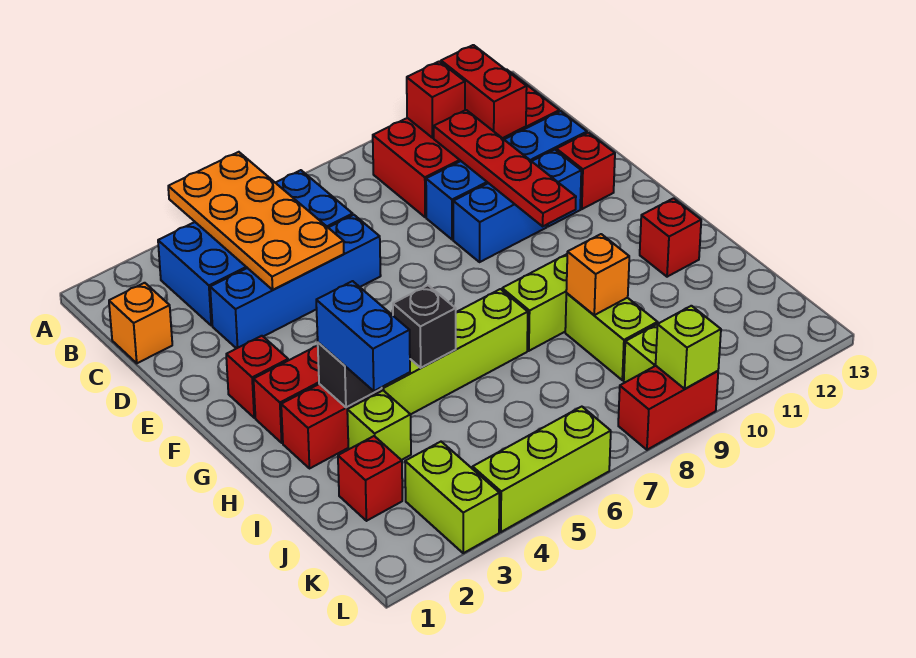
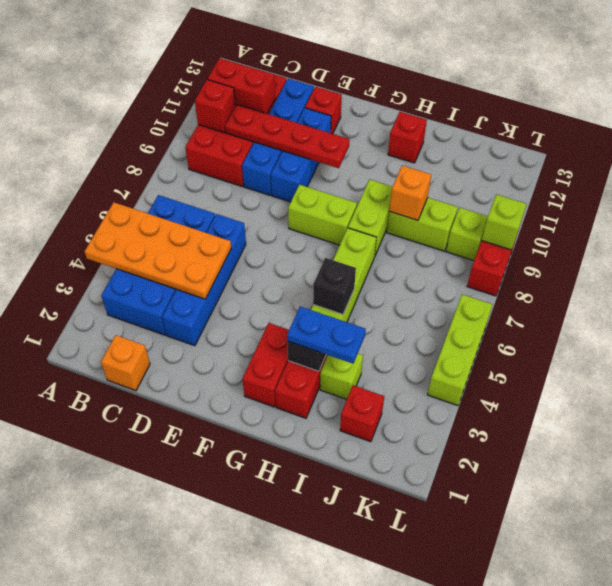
red 1x1 brick [226,336,288,418] -> none
blue 1x2 brick [316,281,410,391] -> blue 1x2 plate [287,307,366,363]
lime 1x2 brick [405,442,499,553] -> lime 1x2 brick moved to [288,185,357,245]

